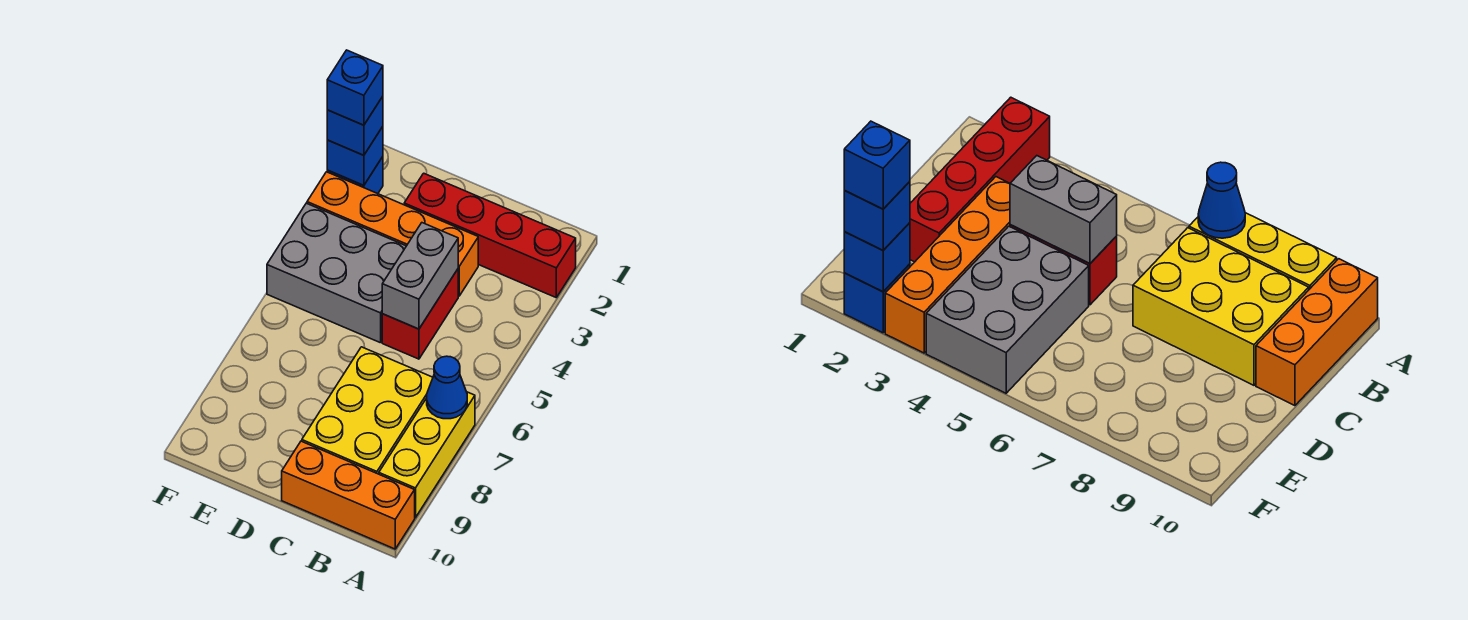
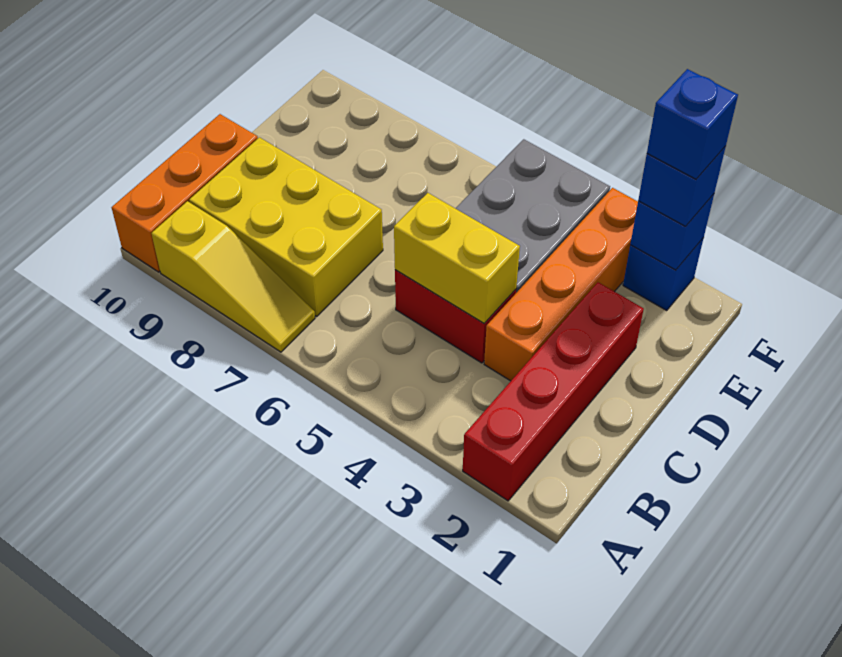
yellow 1x3 brick [379,392,475,518] -> yellow 1x3 slope [152,201,315,352]
blue 1x1 cone [427,356,467,419] -> none
grey 1x2 brick [382,223,458,329] -> yellow 1x2 brick [394,193,520,323]

